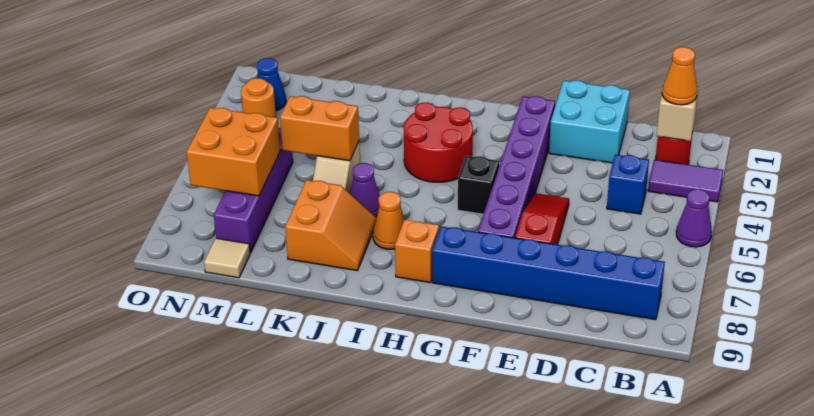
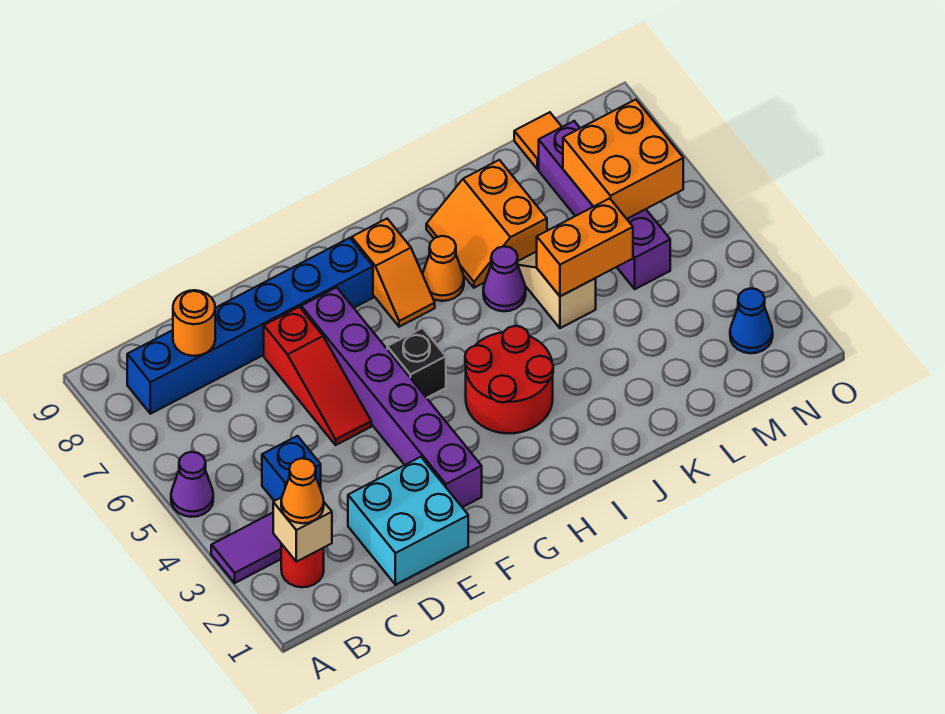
tan 1x1 tile [204,238,250,278] -> orange 1x1 tile [514,112,562,169]
orange 1x1 round brick [241,78,276,117] -> orange 1x1 round brick moved to [173,290,215,356]

